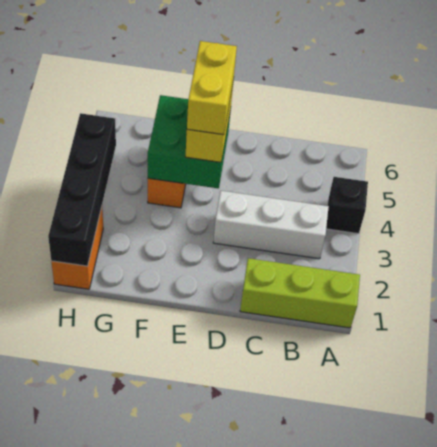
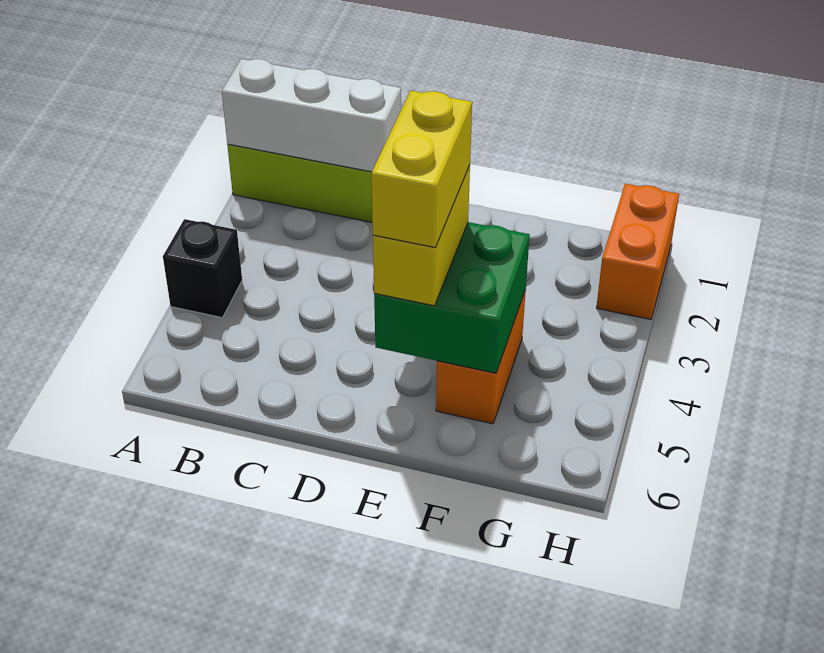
white 1x3 brick [213,191,329,259] -> white 1x3 brick moved to [222,59,401,172]
black 1x4 brick [48,113,116,266] -> none

